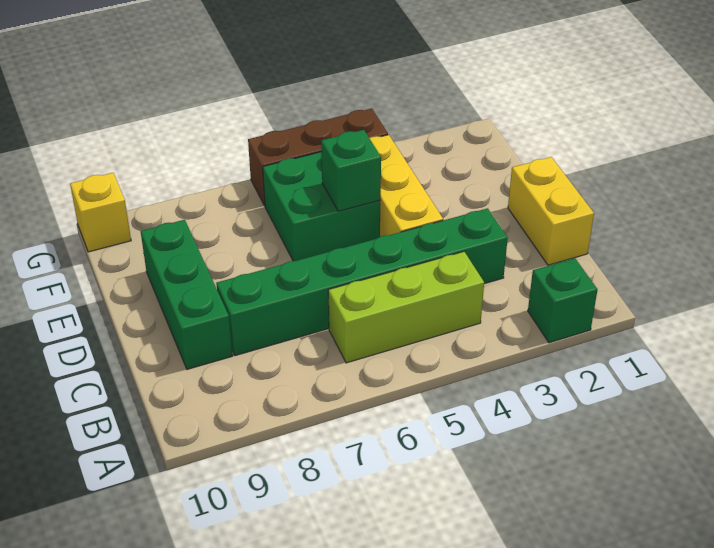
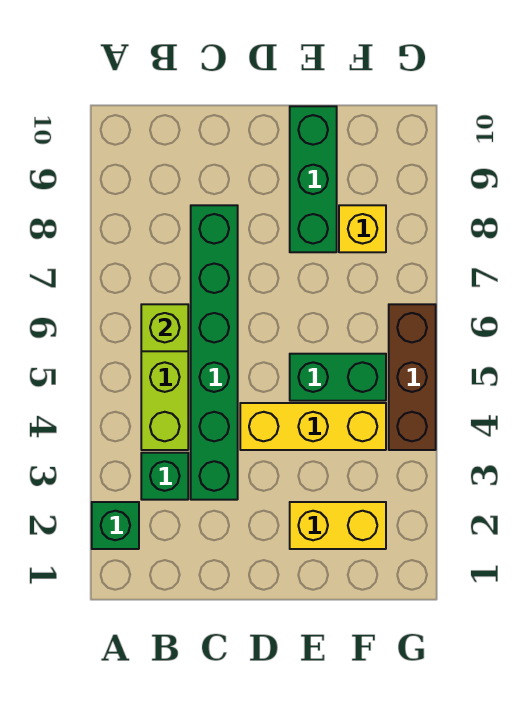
none -> lime 1x1 brick [141,304,188,351]
yellow 1x2 brick [508,157,594,265] -> yellow 1x2 brick moved to [290,502,386,549]
green 1x3 brick [141,220,232,369] -> green 1x3 brick turned to [290,106,337,252]
green 2x2 brick [263,152,380,261] -> green 1x2 brick [290,354,386,401]
green 1x1 brick [321,130,381,211] -> green 1x1 brick moved to [141,453,188,500]
yellow 1x1 brick [70,173,131,252] -> yellow 1x1 brick moved to [339,205,386,252]

